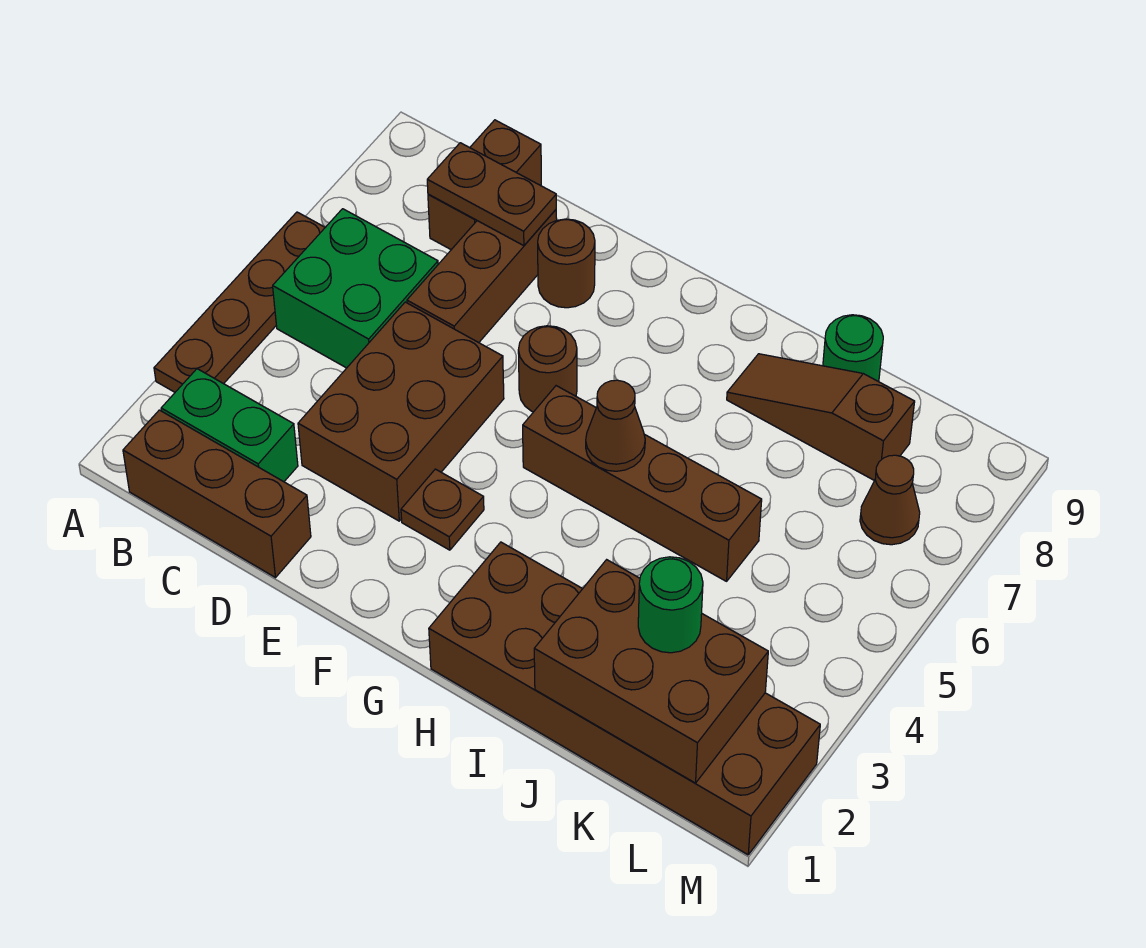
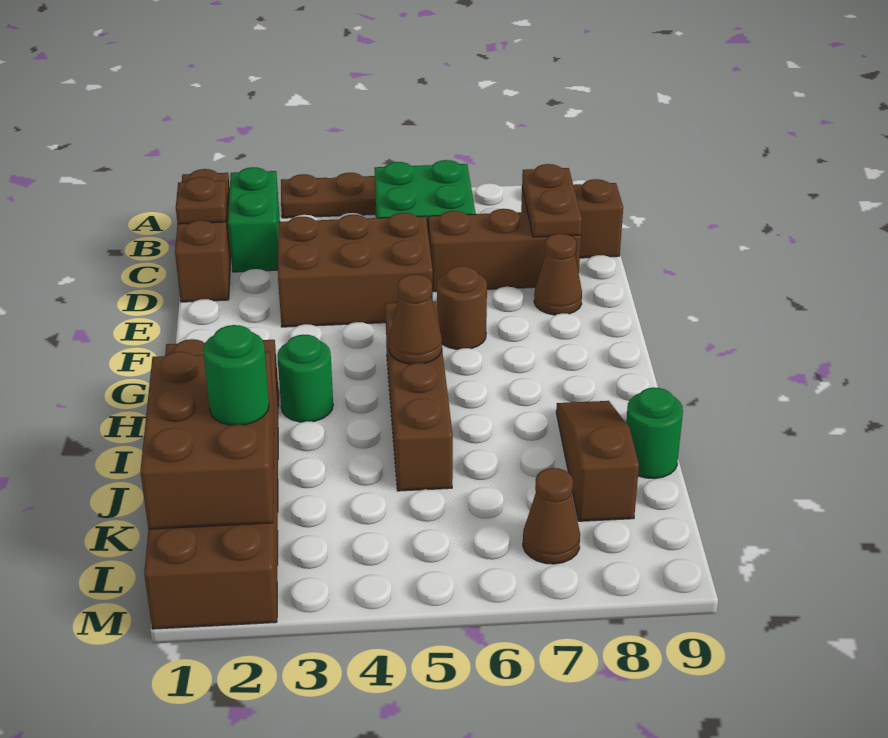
brown 1x1 round brick [538,219,595,308] -> brown 1x1 cone [534,234,582,315]
brown 1x1 plate [401,469,484,550] -> brown 1x1 plate moved to [176,177,227,224]
none -> green 1x1 round brick [277,335,333,422]

